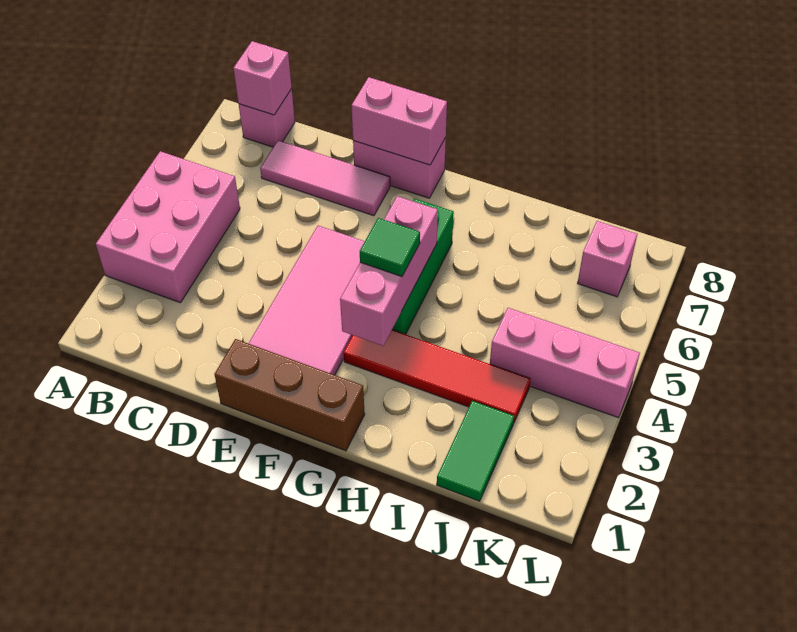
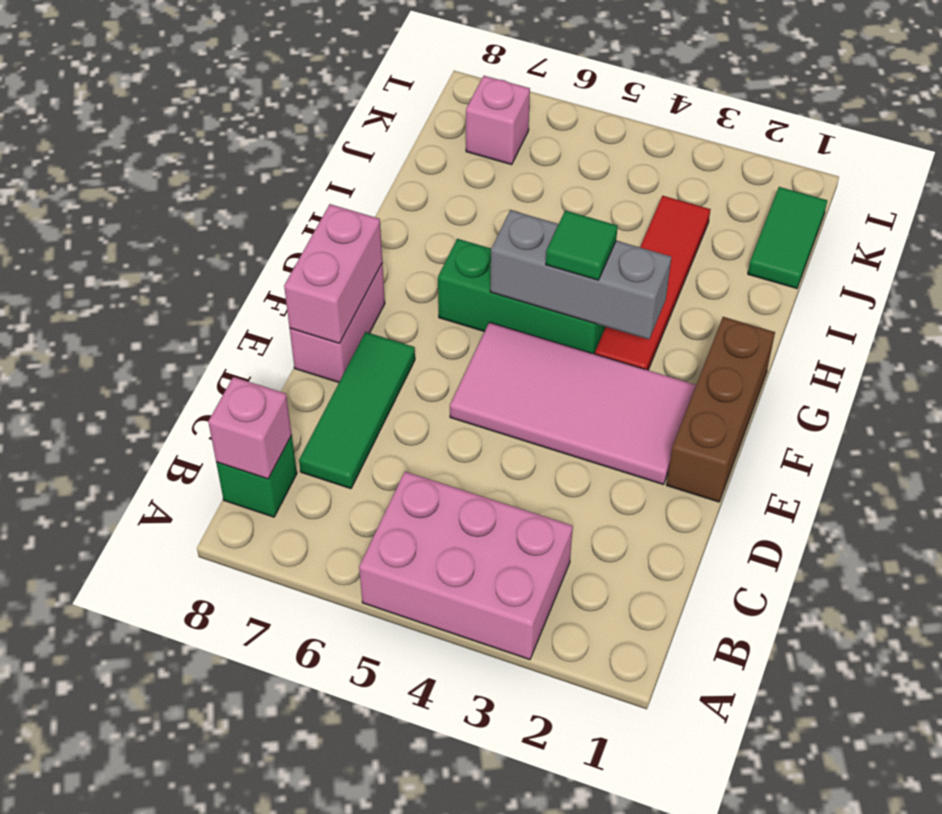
pink 1x1 brick [239,89,295,147] -> green 1x1 brick [216,435,297,517]
pink 1x3 tile [260,140,390,216] -> green 1x3 tile [299,332,415,489]
pink 1x3 brick [340,196,438,346] -> grey 1x3 brick [490,210,671,339]
green 1x2 tile [437,401,514,501] -> green 1x2 tile turned to [748,187,827,289]
pink 1x3 brick [490,308,640,418] -> none

